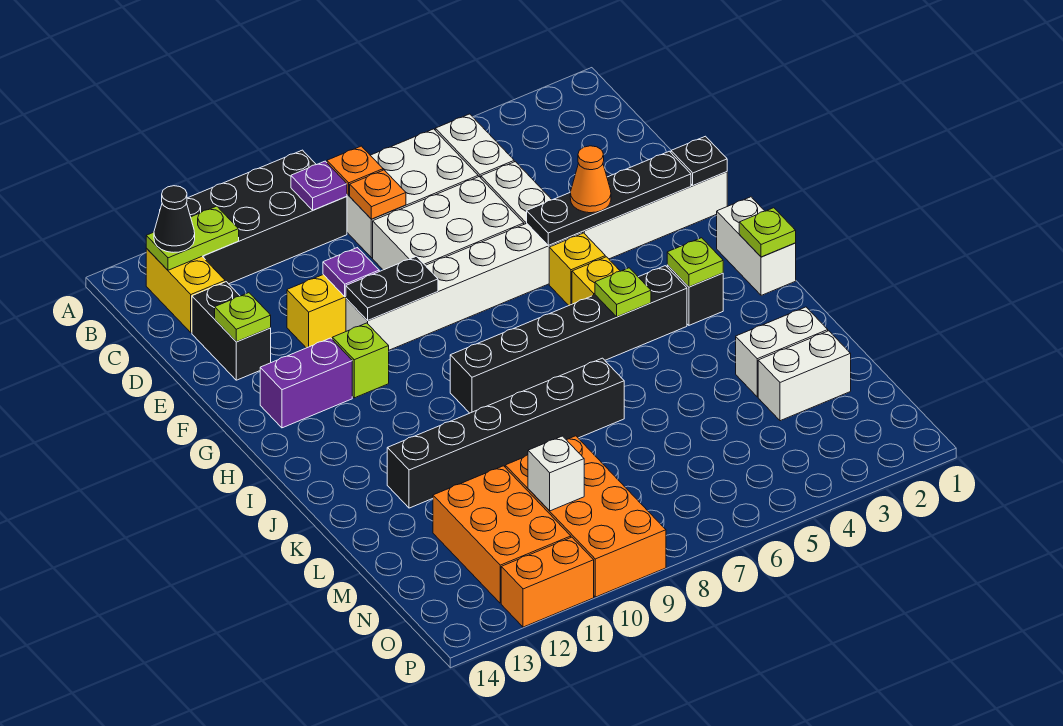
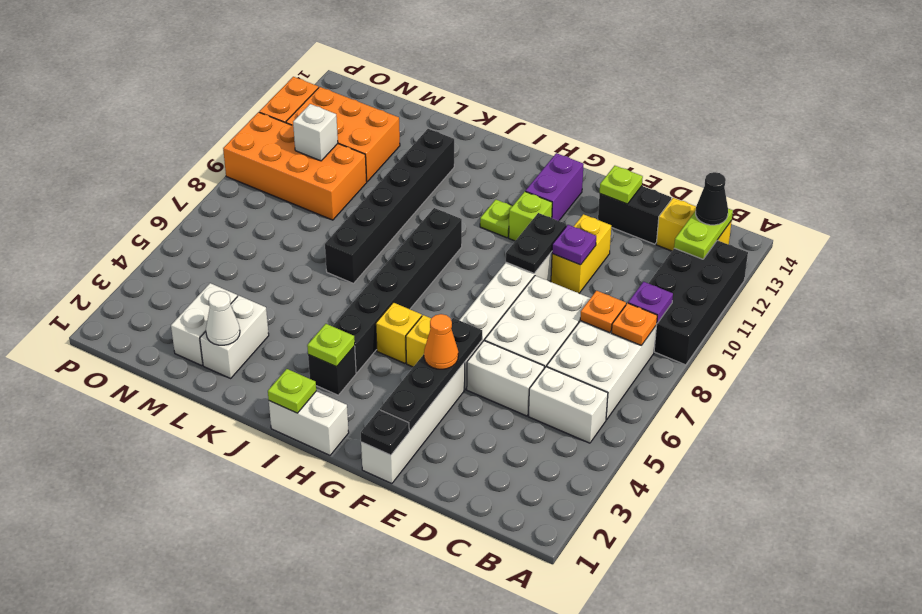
lime 1x1 plate [595,268,651,317] -> lime 1x1 plate moved to [480,200,512,238]
none -> white 1x1 cone [206,291,240,345]

